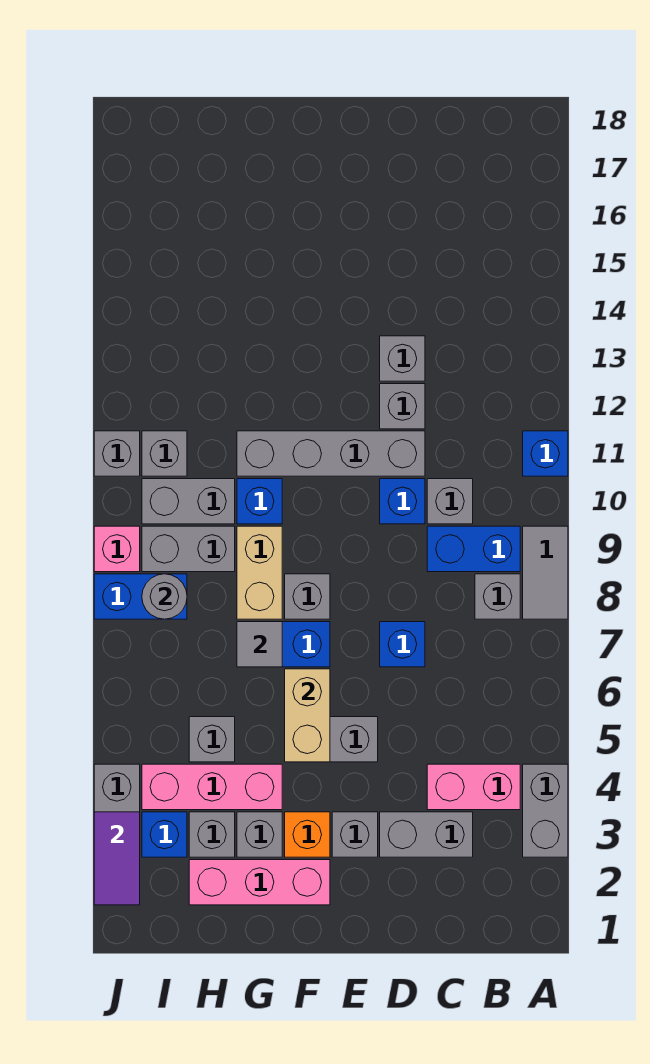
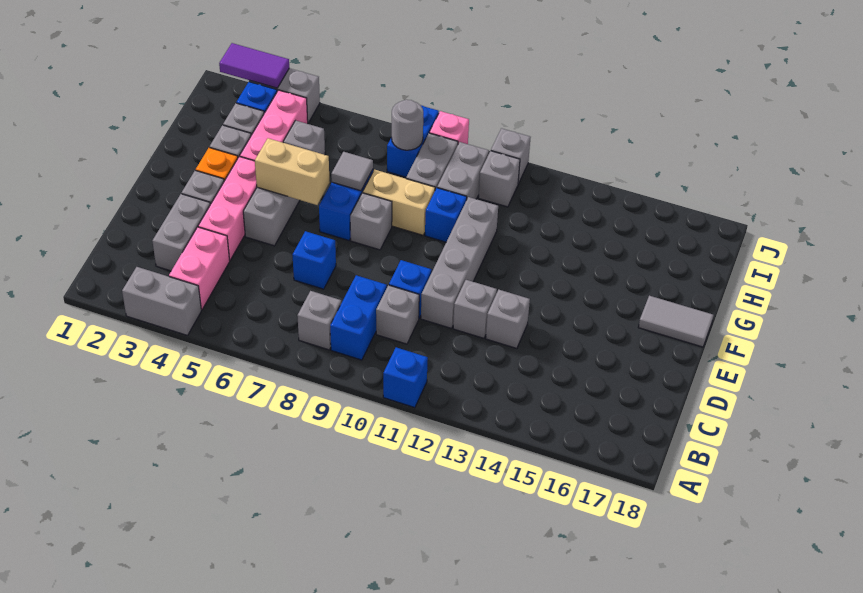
grey 1x2 tile [523,526,568,619] -> grey 1x2 tile moved to [638,296,713,347]
pink 1x3 brick [189,860,330,905] -> pink 1x3 brick moved to [198,156,257,260]

